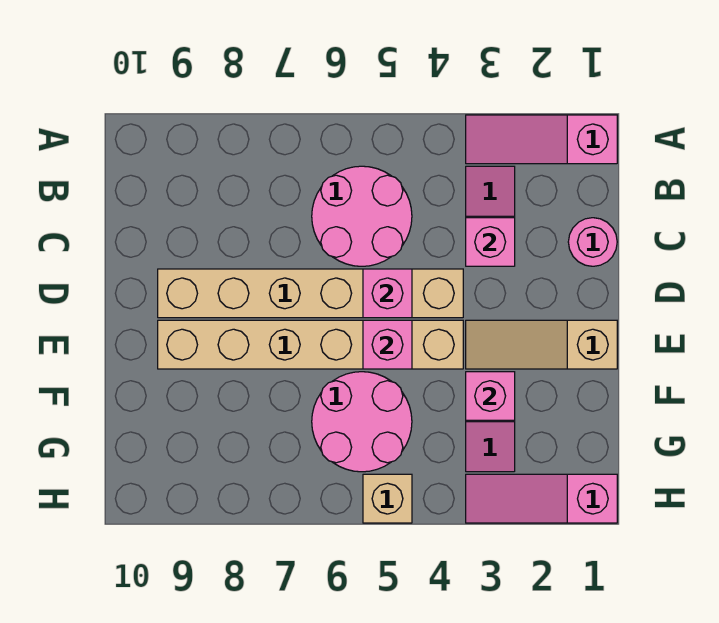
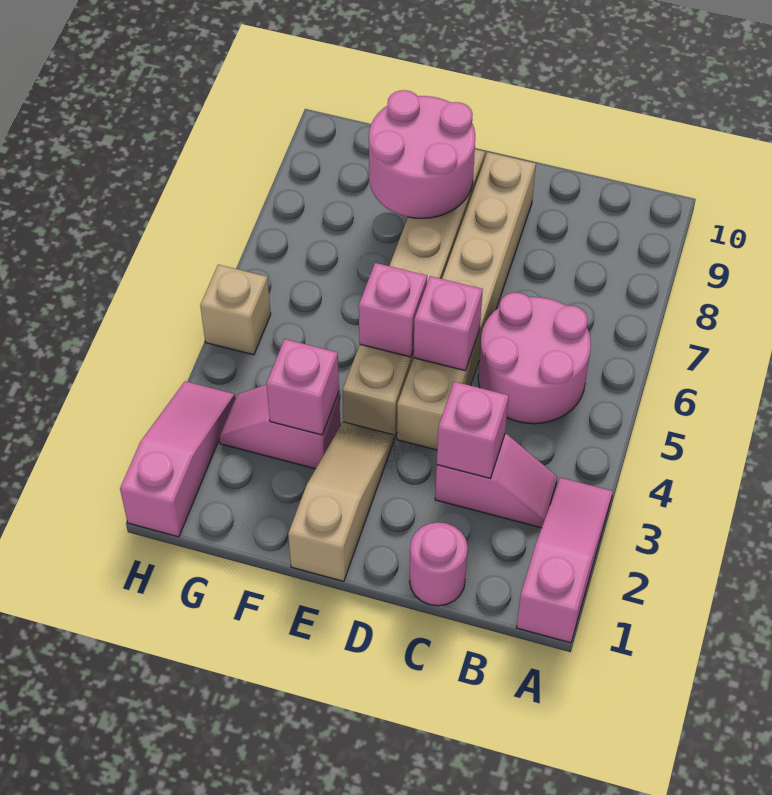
pink 2x2 round brick [312,372,412,472] -> pink 2x2 round brick moved to [369,90,475,218]

